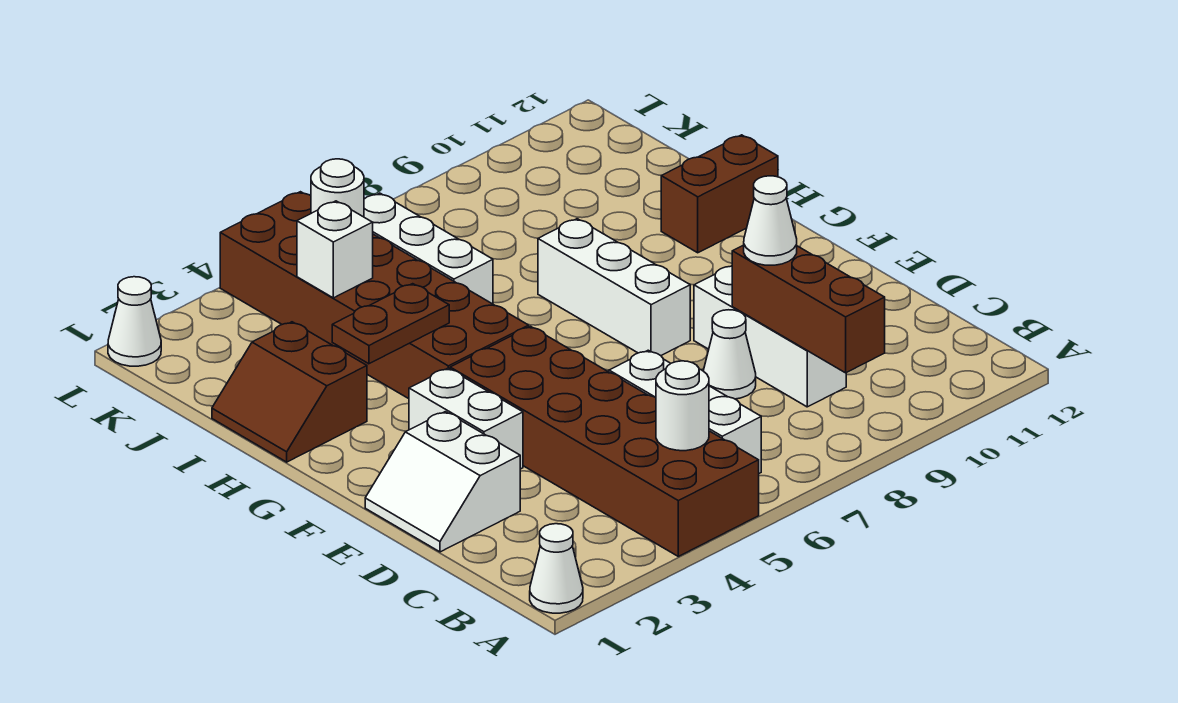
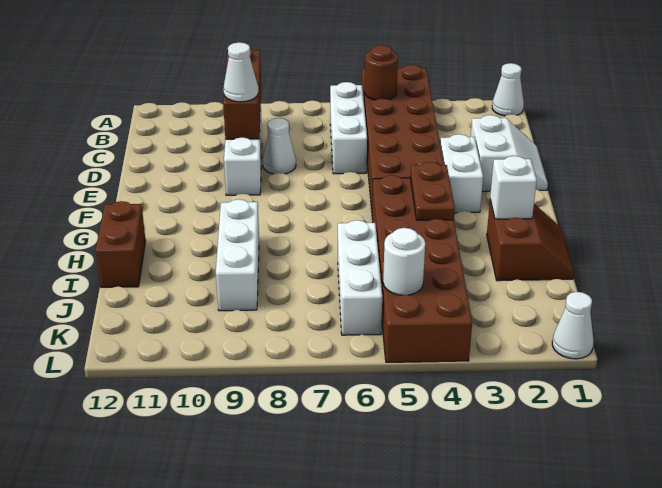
white 1x1 round brick [656,361,709,451] -> brown 1x1 round brick [365,45,398,100]
white 1x3 brick [538,219,690,356] -> white 1x3 brick moved to [216,199,259,311]
brown 1x2 plate [332,284,449,364] -> brown 1x2 plate turned to [410,162,455,220]
brown 1x2 brick [661,135,778,253] -> brown 1x2 brick turned to [96,201,146,287]
white 1x1 brick [297,201,373,298] -> white 1x1 brick moved to [490,156,537,219]

